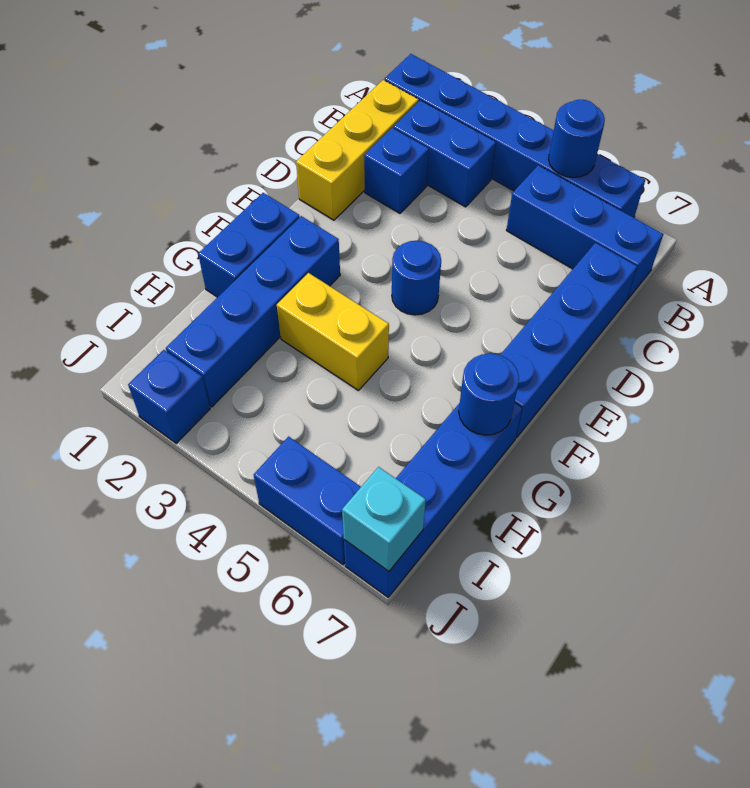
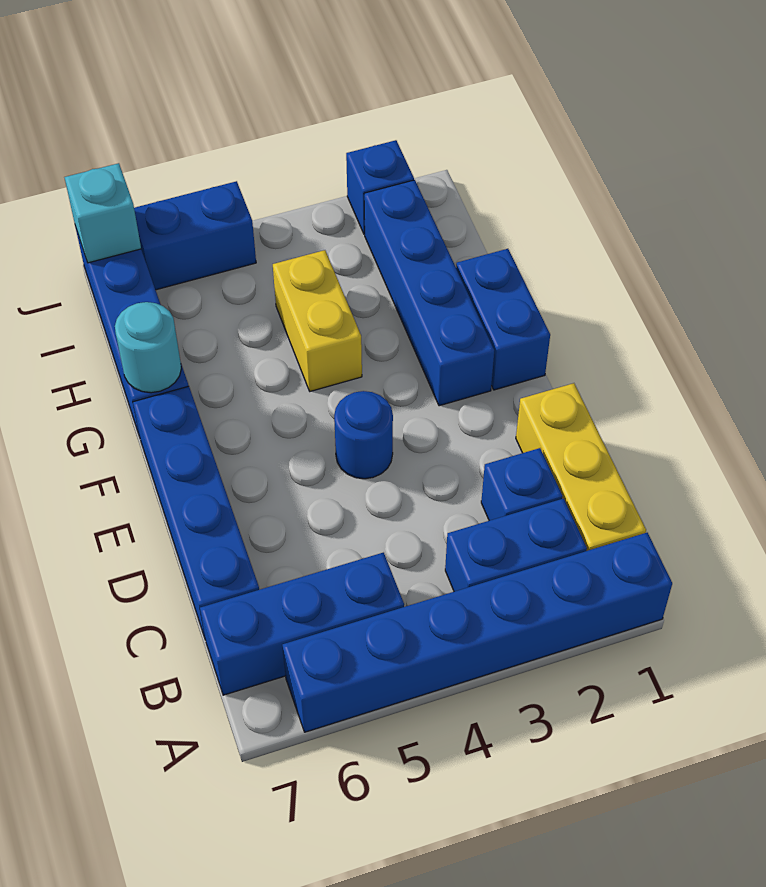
blue 1x1 round brick [549,100,605,178] -> none
yellow 1x2 brick [277,273,389,391] -> yellow 1x2 brick turned to [273,250,362,391]
blue 1x1 round brick [459,354,519,435] -> cyan 1x1 round brick [115,302,181,393]

